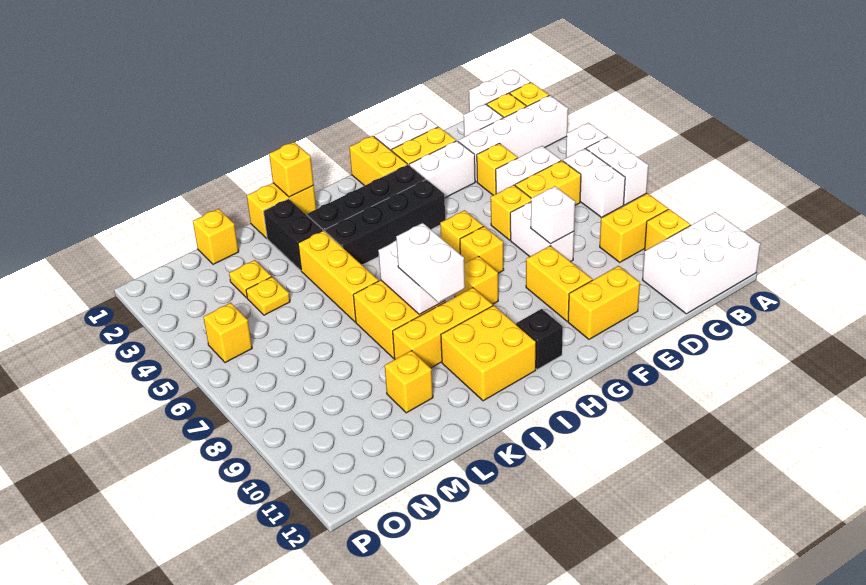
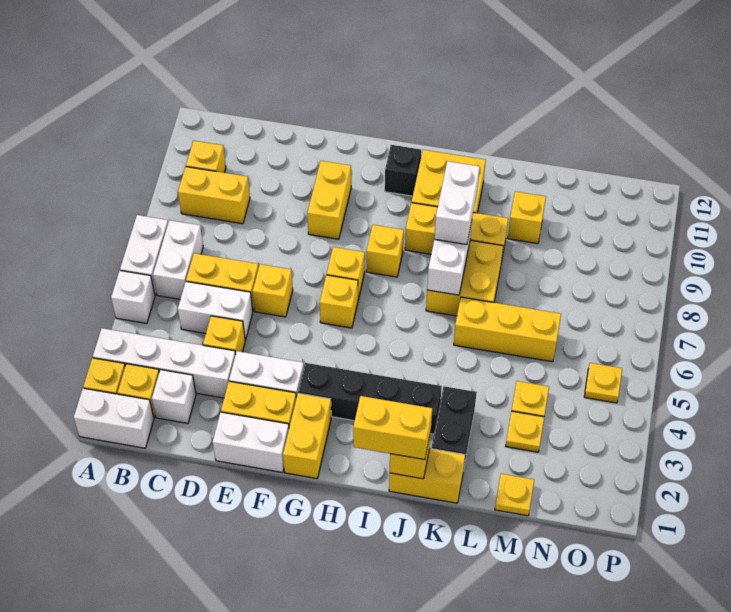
white 2x3 brick [642,212,760,314] -> none
white 1x2 brick [510,202,574,262] -> none
white 1x1 brick [531,186,575,244] -> none
yellow 1x2 brick [568,266,640,339] -> yellow 1x2 brick moved to [353,396,432,460]
black 1x4 brick [325,180,445,265] -> none
yellow 1x3 brick [298,231,378,322] -> yellow 1x3 brick turned to [454,297,561,362]
yellow 1x1 brick [193,209,239,264] -> yellow 1x1 plate [495,474,534,516]
yellow 1x1 brick [203,303,252,363] -> yellow 1x1 plate [584,363,622,403]

